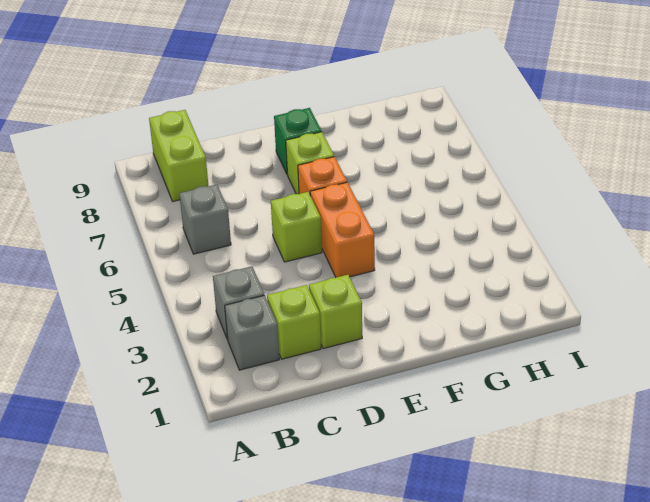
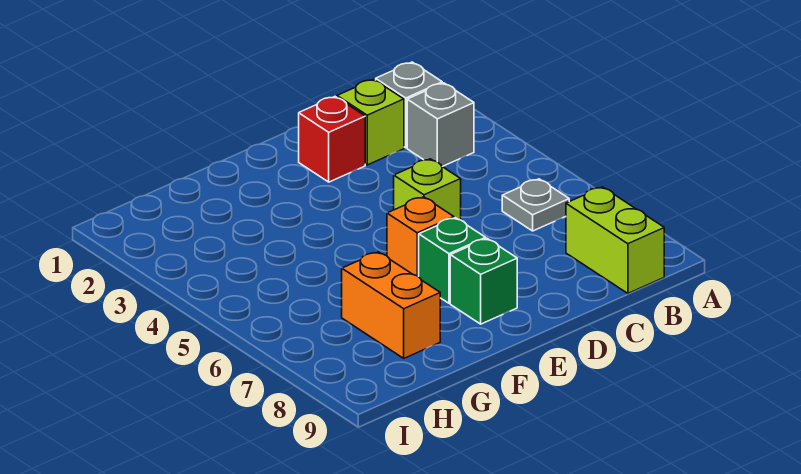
grey 1x1 brick [179,184,231,254] -> grey 1x1 plate [502,179,569,231]
lime 1x1 brick [309,275,362,349] -> red 1x1 brick [299,97,365,182]
orange 1x2 brick [310,182,375,278] -> orange 1x2 brick moved to [342,252,440,358]
lime 1x1 brick [286,132,334,194] -> green 1x1 brick [419,218,486,303]

